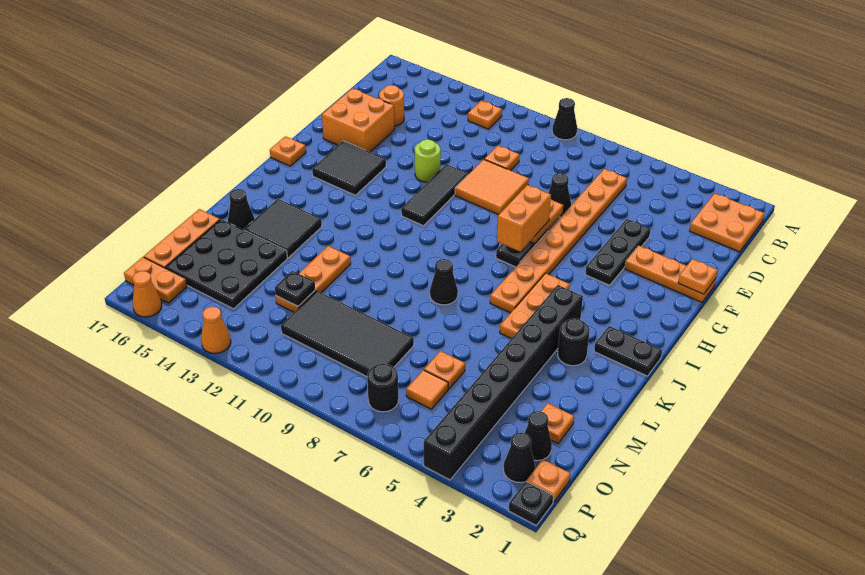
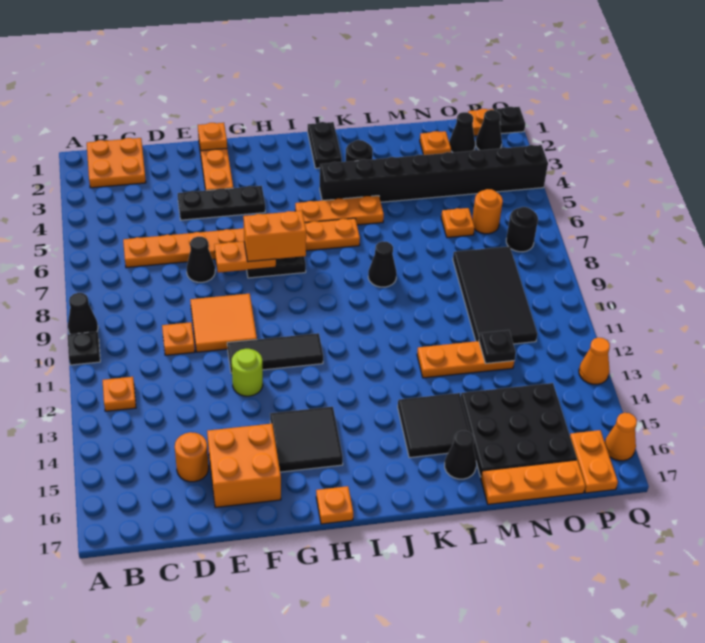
none -> black 1x1 plate [68,332,100,365]
orange 1x1 tile [406,370,448,409] -> orange 1x1 round brick [472,189,503,234]

